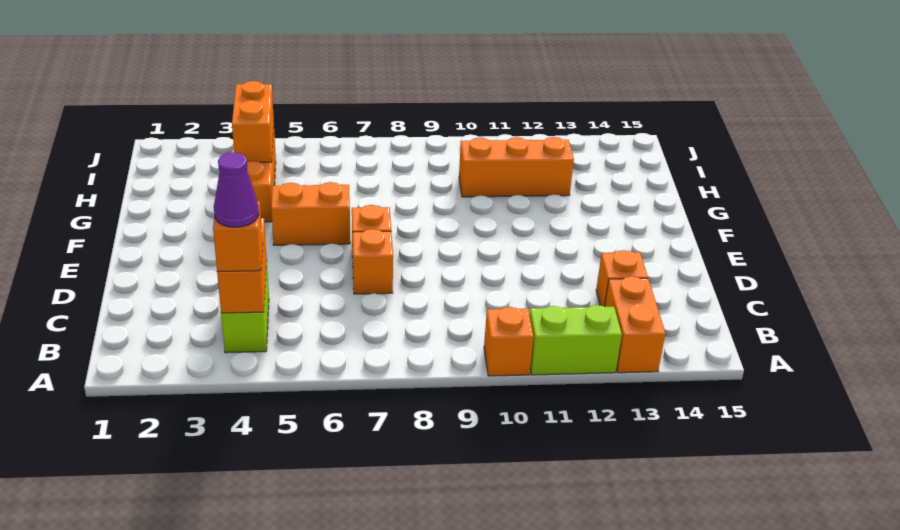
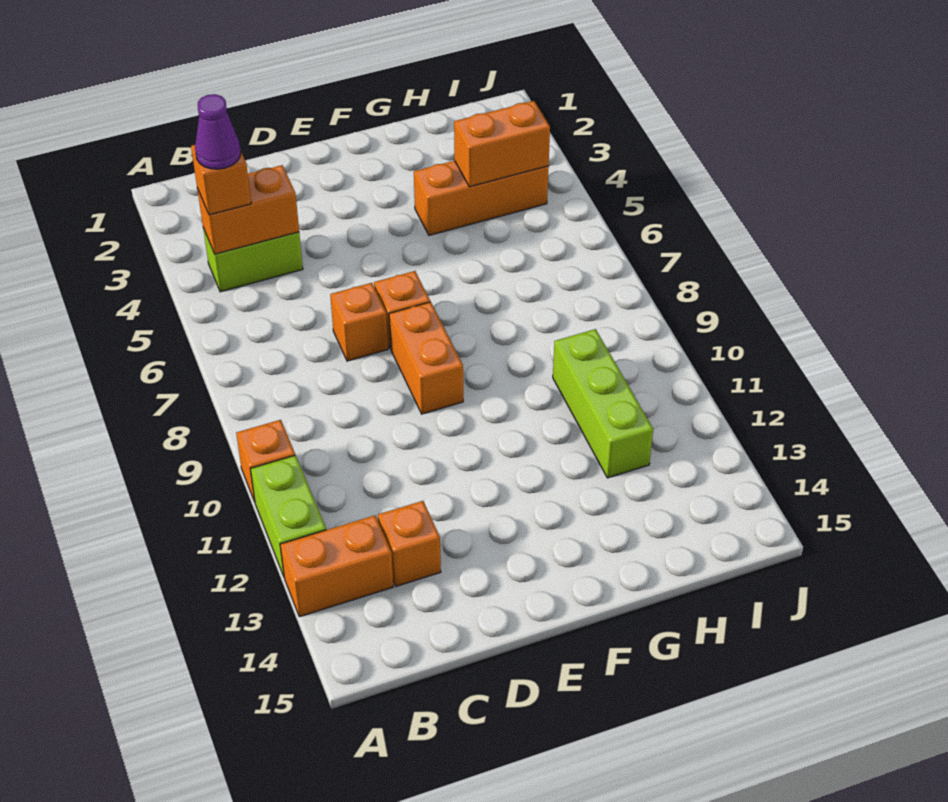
orange 1x2 brick [271,182,350,245] -> orange 1x2 brick moved to [389,302,463,414]
orange 1x3 brick [459,137,574,197] -> lime 1x3 brick [553,329,653,478]

